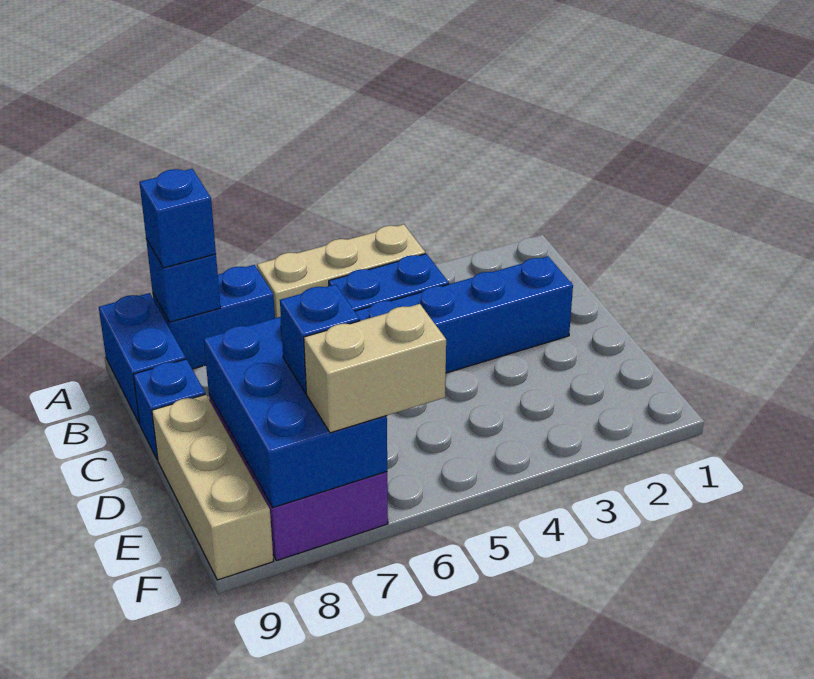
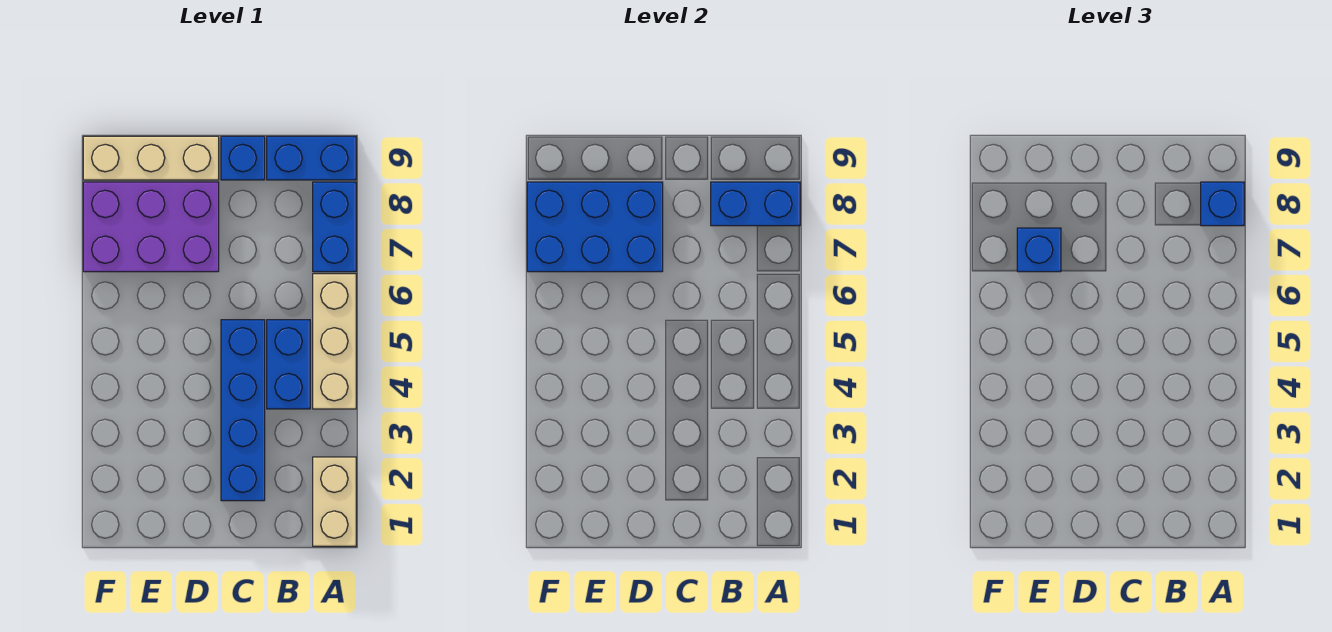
blue 1x1 brick [146,239,221,322] -> blue 1x2 brick [711,182,800,226]
tan 1x2 brick [304,304,446,433] -> tan 1x2 brick moved to [313,457,356,546]

